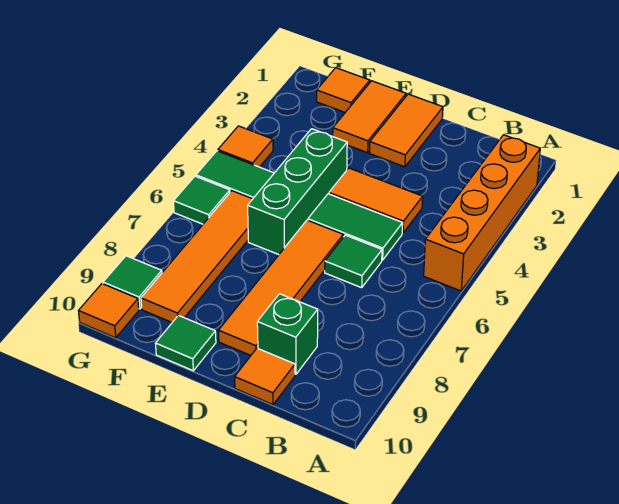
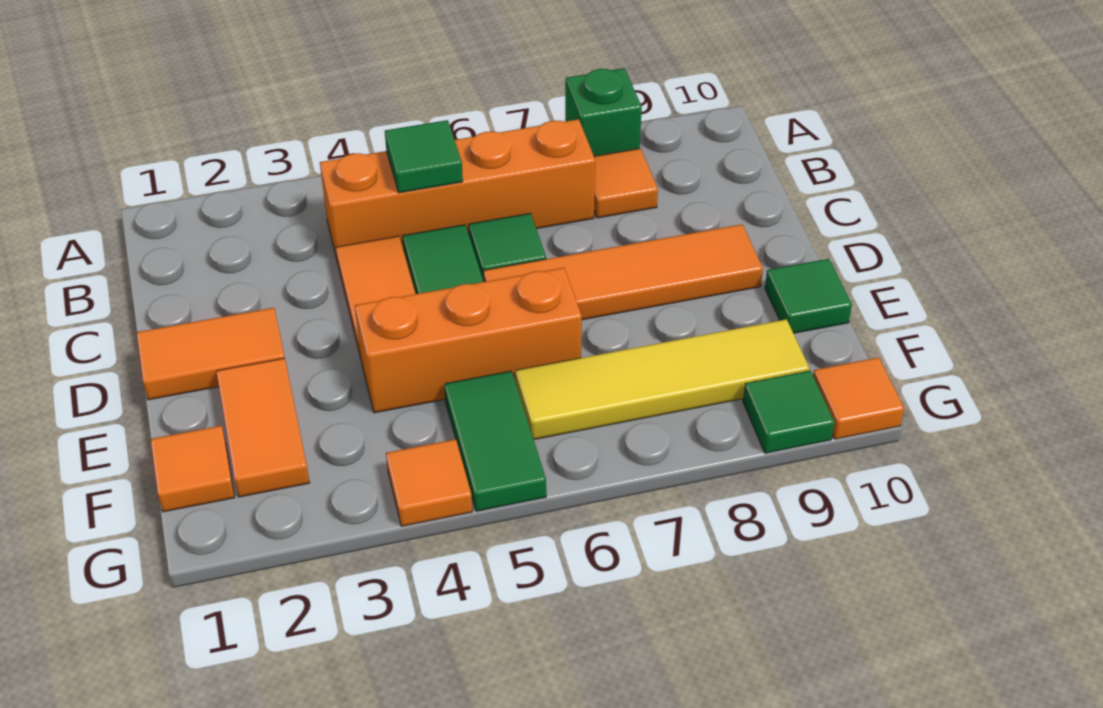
orange 1x4 brick [424,135,540,291] -> orange 1x4 brick moved to [320,119,595,263]
green 1x1 brick [257,294,318,374] -> green 1x1 brick moved to [565,68,642,156]
orange 1x1 tile [235,348,295,405] -> orange 1x1 tile moved to [594,149,658,218]
orange 1x2 tile [333,81,406,153] -> orange 1x2 tile turned to [216,358,310,497]
green 1x3 brick [248,129,347,255] -> orange 1x3 brick [355,268,582,413]
orange 1x4 tile [141,191,252,322] -> yellow 1x4 tile [515,319,809,439]
green 1x1 tile [173,176,230,224] -> green 1x1 tile moved to [385,120,463,193]

